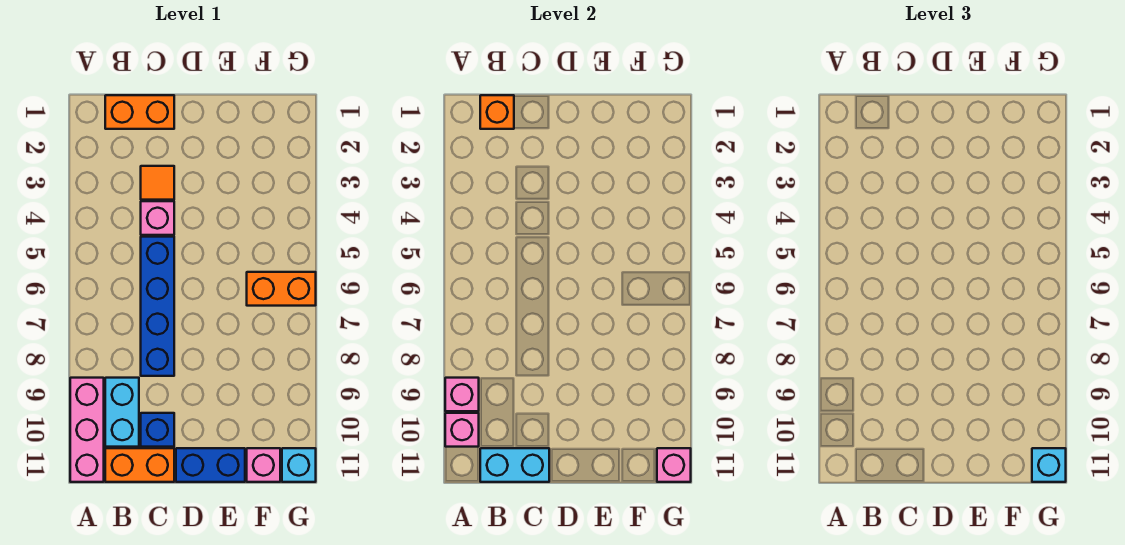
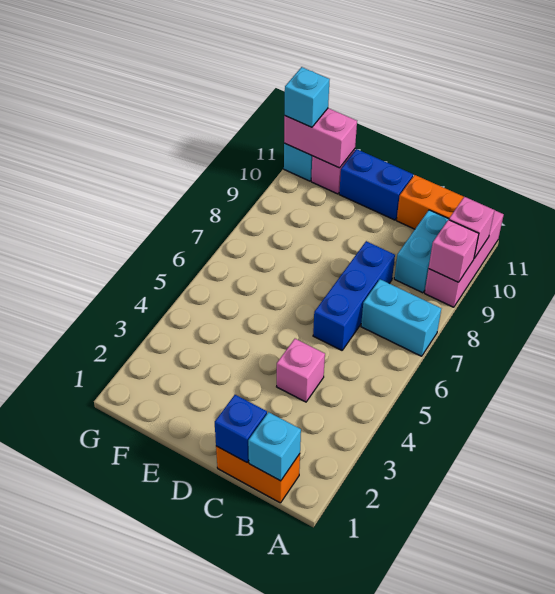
orange 1x1 brick [480,95,514,129] -> cyan 1x1 brick [248,412,301,481]
cyan 1x2 brick [480,448,549,482] -> cyan 1x2 brick moved to [361,279,441,356]
orange 1x1 tile [141,166,174,200] -> none
blue 1x4 brick [141,237,174,376] -> blue 1x3 brick [313,241,395,350]
blue 1x1 brick [141,413,174,447] -> blue 1x1 brick moved to [215,395,267,462]
orange 1x2 brick [247,272,316,306] -> none
pink 1x1 brick [657,448,691,482] -> pink 1x2 brick [284,108,357,168]

